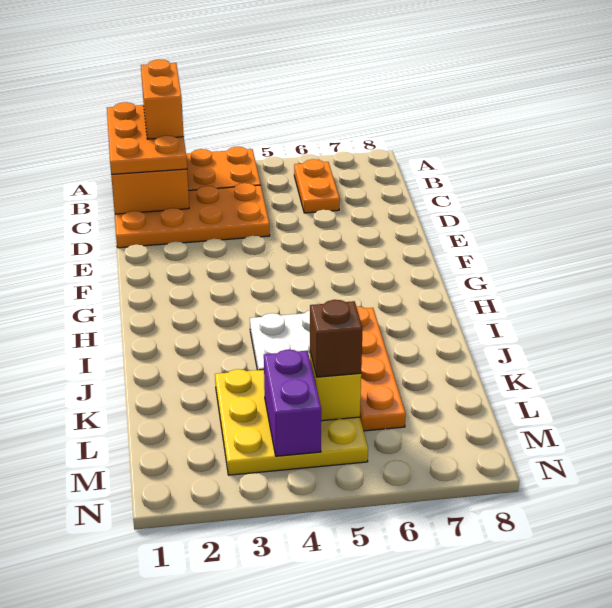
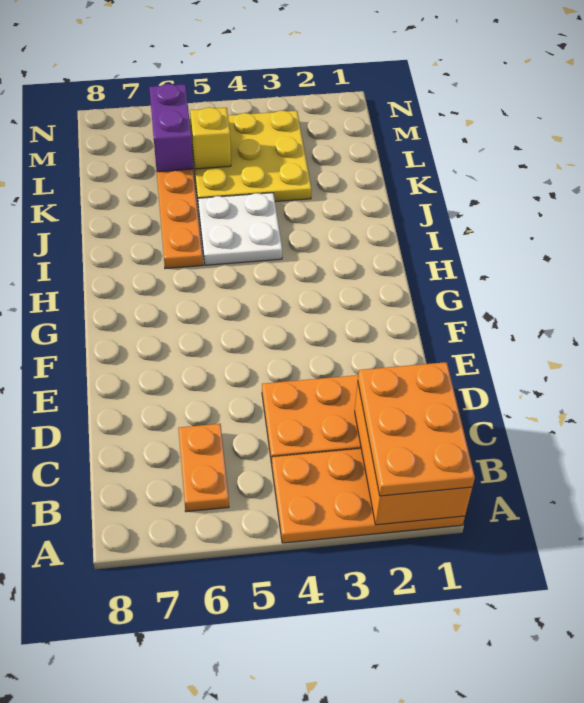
orange 1x2 brick [141,59,184,139] -> none
purple 1x2 brick [264,350,321,456] -> purple 1x2 brick moved to [149,84,193,172]
brown 1x1 brick [310,300,363,377] -> none

